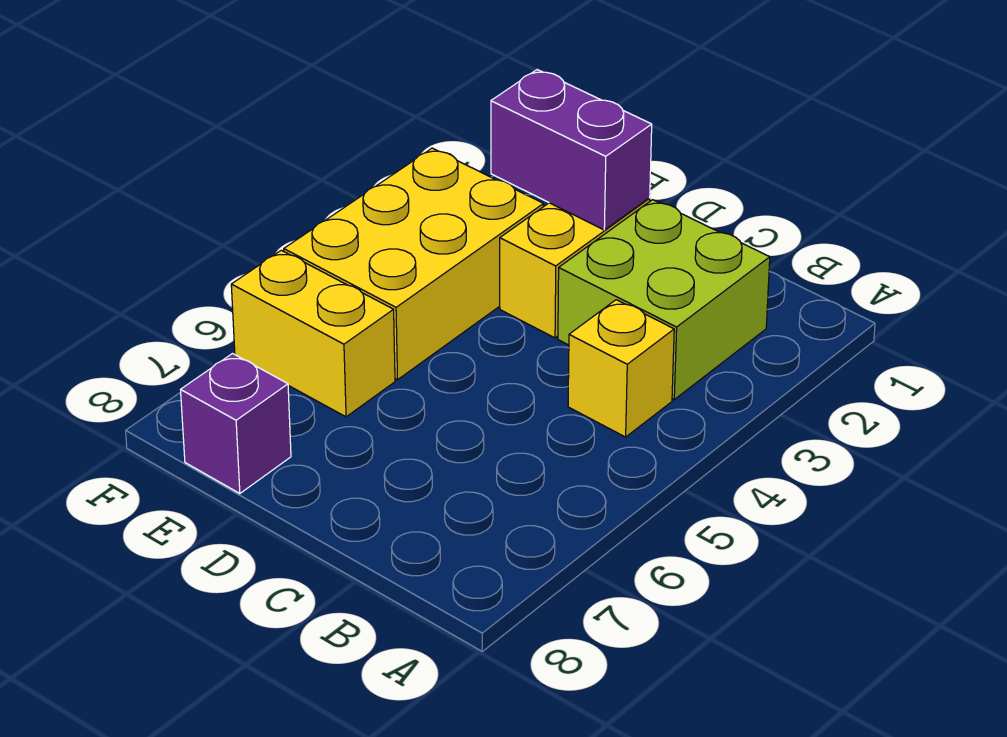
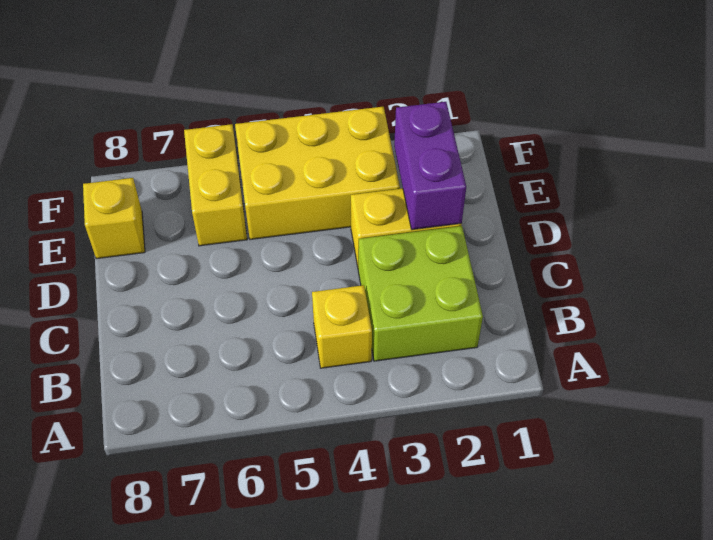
purple 1x1 brick [181,354,291,494] -> yellow 1x1 brick [83,178,145,259]

